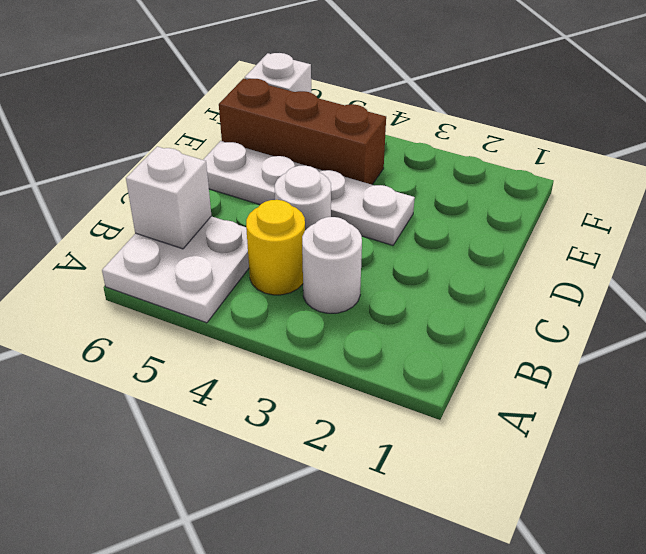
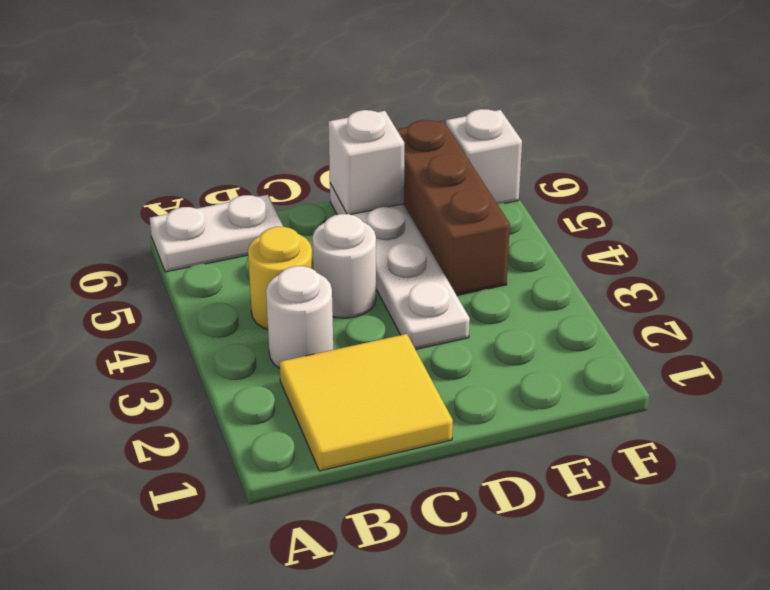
white 2x2 plate [102,216,249,323] -> white 1x2 plate [150,195,283,272]
none -> yellow 2x2 tile [279,334,453,471]
white 1x1 brick [126,146,211,249] -> white 1x1 brick moved to [328,110,404,215]

